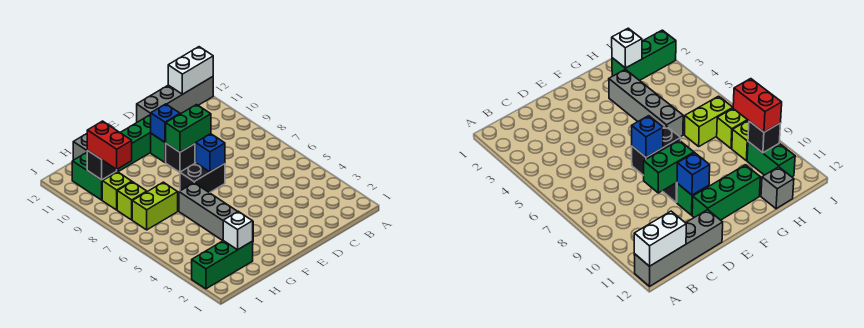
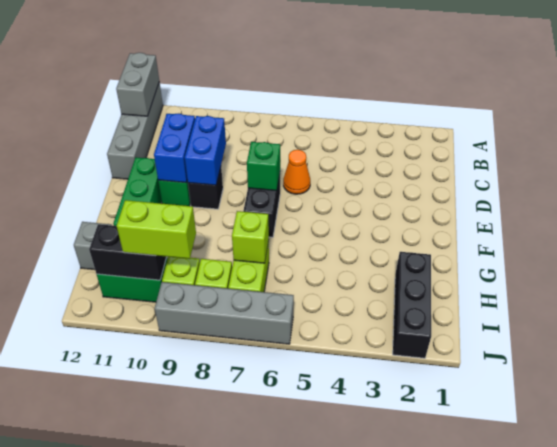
white 1x2 brick [168,47,213,94] -> grey 1x2 brick [116,53,159,116]
none -> orange 1x1 cone [283,150,310,194]
green 1x2 brick [166,105,211,152] -> blue 1x2 brick [185,116,226,185]
blue 1x1 brick [196,134,225,172] -> green 1x1 brick [247,142,280,191]
blue 1x1 brick [151,104,180,142] -> blue 1x2 brick [154,113,195,183]
grey 1x4 brick [179,183,238,240] -> grey 1x4 brick moved to [155,282,294,344]
green 1x3 brick [192,241,253,289] -> black 1x3 brick [393,252,431,358]
white 1x1 brick [223,211,253,250] -> none
none -> lime 1x1 brick [232,211,269,263]
red 1x2 brick [87,121,132,169] -> lime 1x2 brick [117,200,196,259]
black 1x1 brick [87,150,117,180] -> black 1x2 brick [89,224,166,280]

